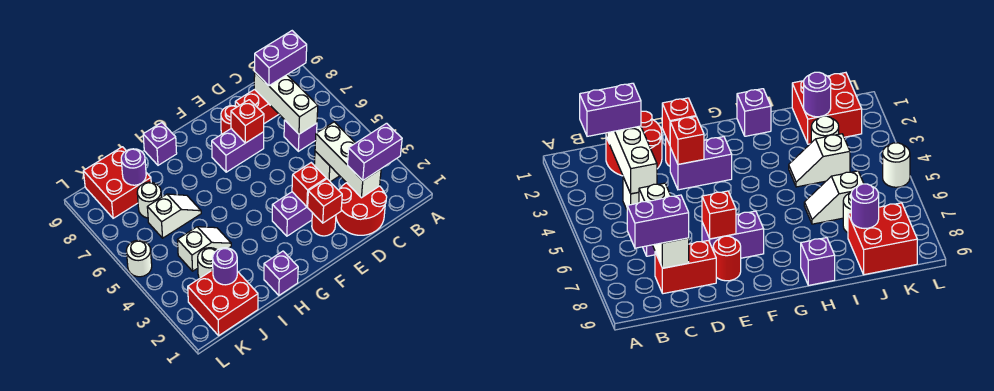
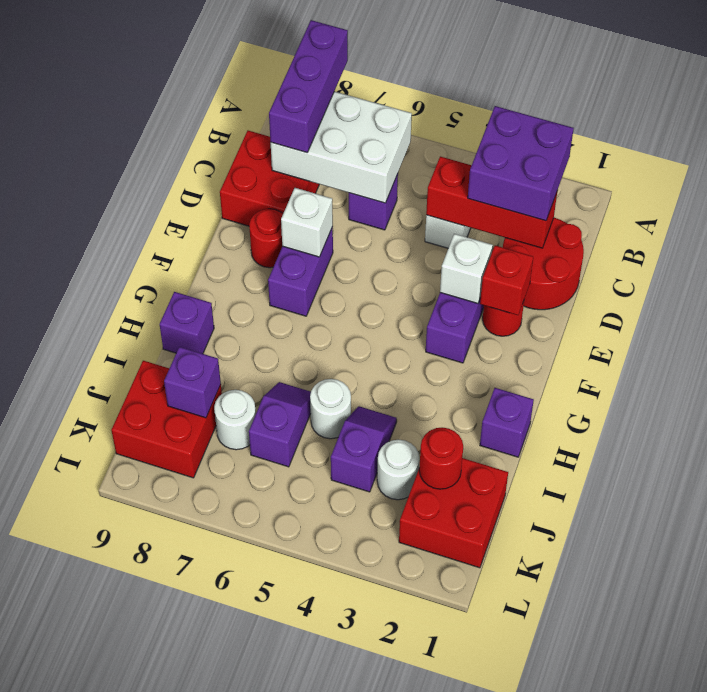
purple 1x2 brick [348,123,402,180] -> purple 2x2 brick [468,106,574,221]
purple 1x2 brick [255,31,307,86] -> purple 1x3 brick [269,20,348,153]
white 1x3 brick [315,122,381,198] -> red 1x3 brick [426,157,558,248]
white 1x3 brick [254,72,318,134] -> white 2x3 brick [270,91,412,203]
red 1x2 brick [235,89,279,124] -> red 2x2 brick [220,131,319,226]
red 1x1 brick [292,163,326,207] -> white 1x1 brick [440,234,493,303]
red 1x1 brick [231,100,264,143] -> white 1x1 brick [281,188,333,257]
white 1x2 slope [177,227,231,271] -> purple 1x2 slope [331,406,397,492]
white 1x2 slope [147,194,201,238] -> purple 1x2 slope [249,382,311,467]
purple 1x1 round brick [213,248,237,285] -> red 1x1 round brick [419,427,463,489]
purple 1x1 round brick [121,149,146,185] -> purple 1x1 brick [164,347,221,418]
white 1x1 round brick [126,240,152,277] -> white 1x1 round brick moved to [310,379,351,439]

